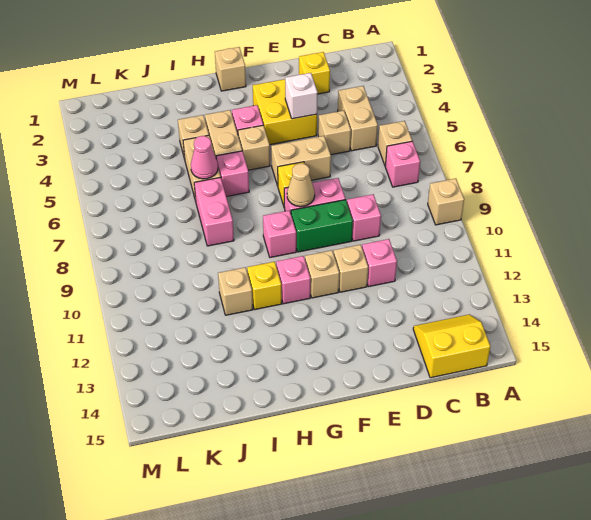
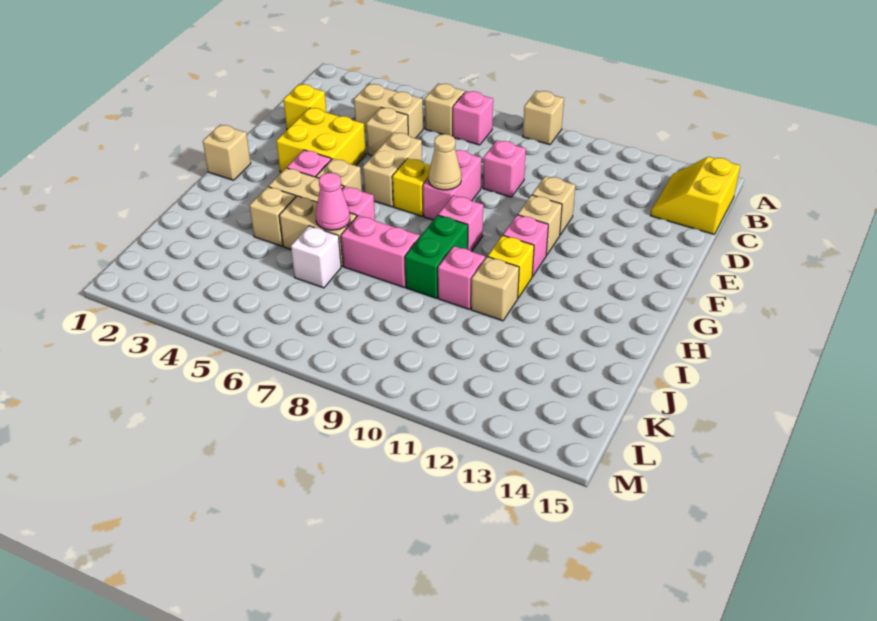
pink 1x1 brick [362,239,397,287] -> pink 1x1 brick moved to [438,246,485,310]
white 1x1 brick [285,73,318,119] -> white 1x1 brick moved to [291,226,341,288]
green 1x2 brick [291,200,353,252] -> green 1x2 brick moved to [405,215,468,298]

